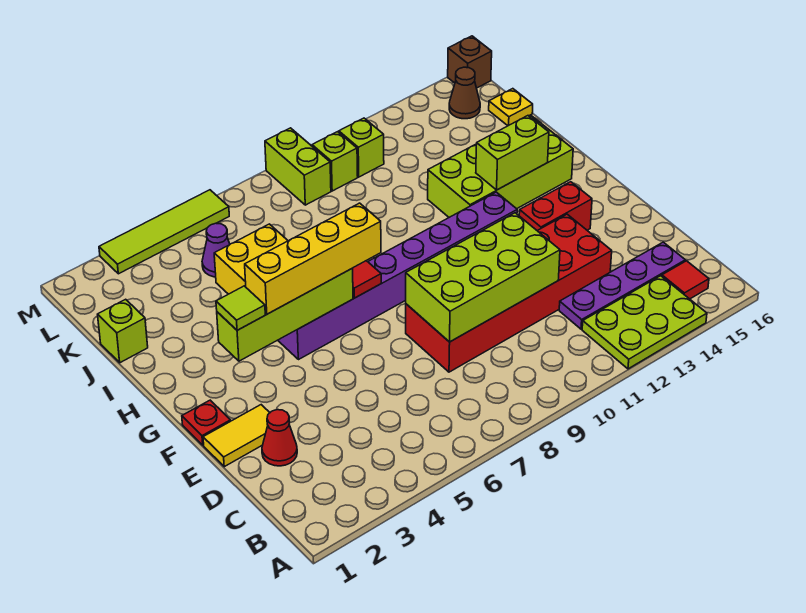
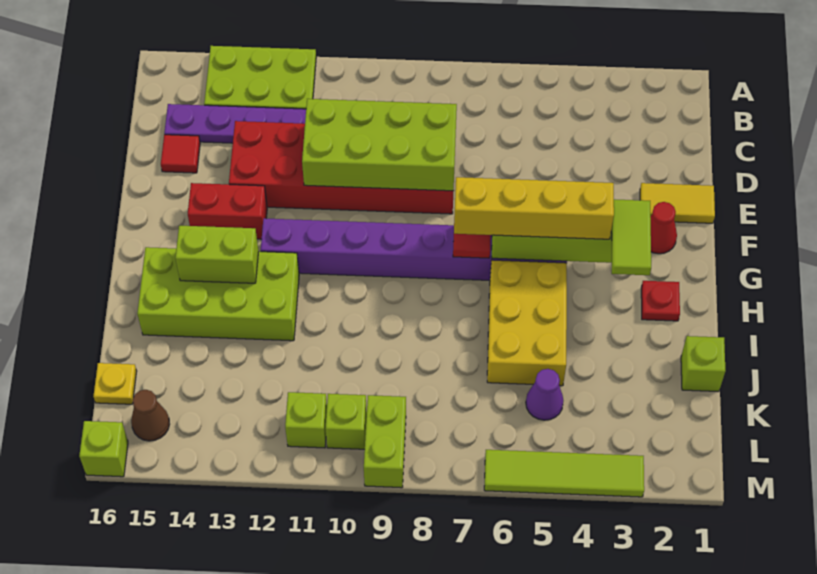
red 1x1 tile [662,261,709,299] -> red 1x1 tile moved to [161,135,200,173]
red 1x1 cone [262,410,297,466] -> red 1x1 cone moved to [650,202,677,254]
red 1x1 plate [182,400,231,445] -> red 1x1 plate moved to [641,281,680,321]
lime 1x1 tile [216,286,265,330] -> lime 1x2 tile [611,199,651,275]
brown 1x1 brick [448,36,492,88] -> lime 1x1 brick [79,421,128,477]

